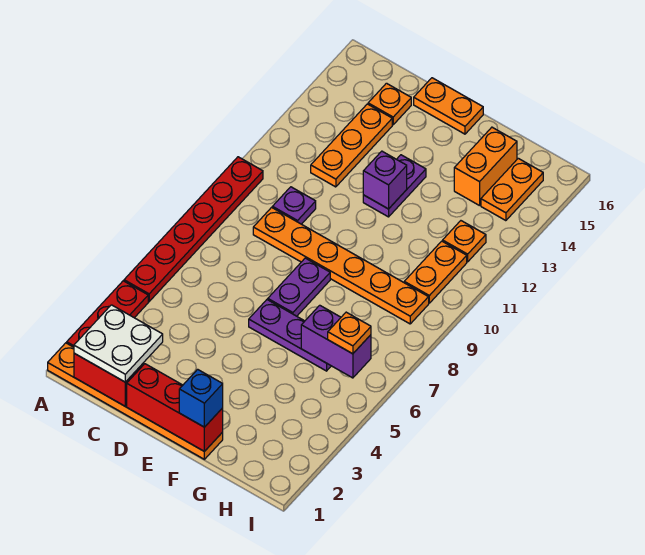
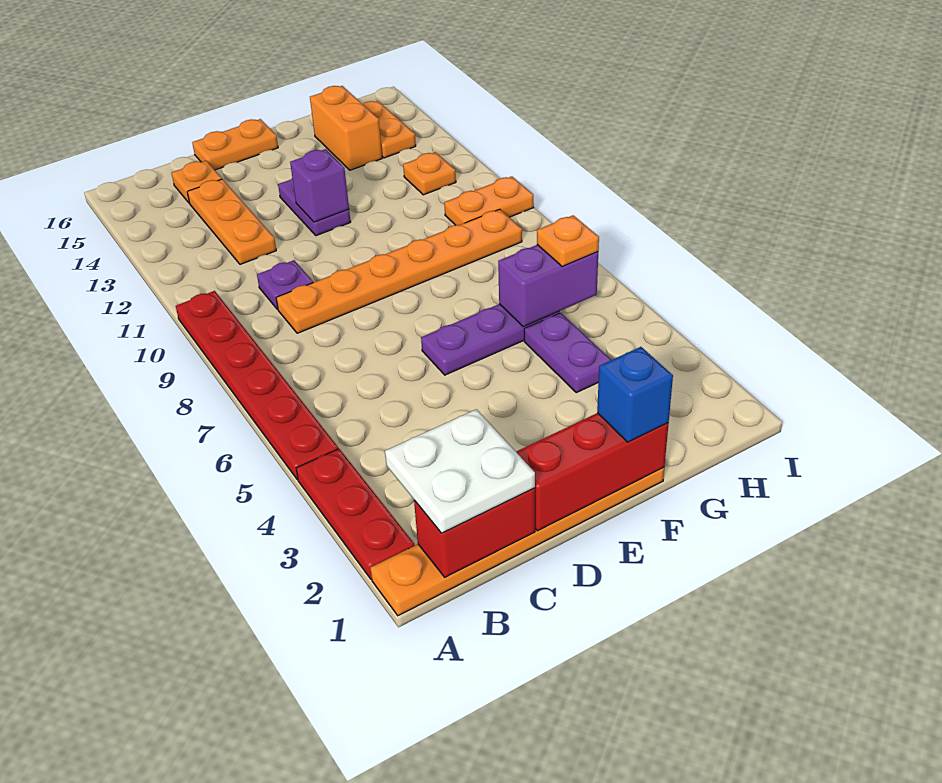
purple 1x2 plate [268,258,330,316] -> purple 1x2 plate moved to [524,313,611,393]
orange 1x2 plate [404,241,467,303] -> orange 1x2 plate turned to [444,176,534,225]

